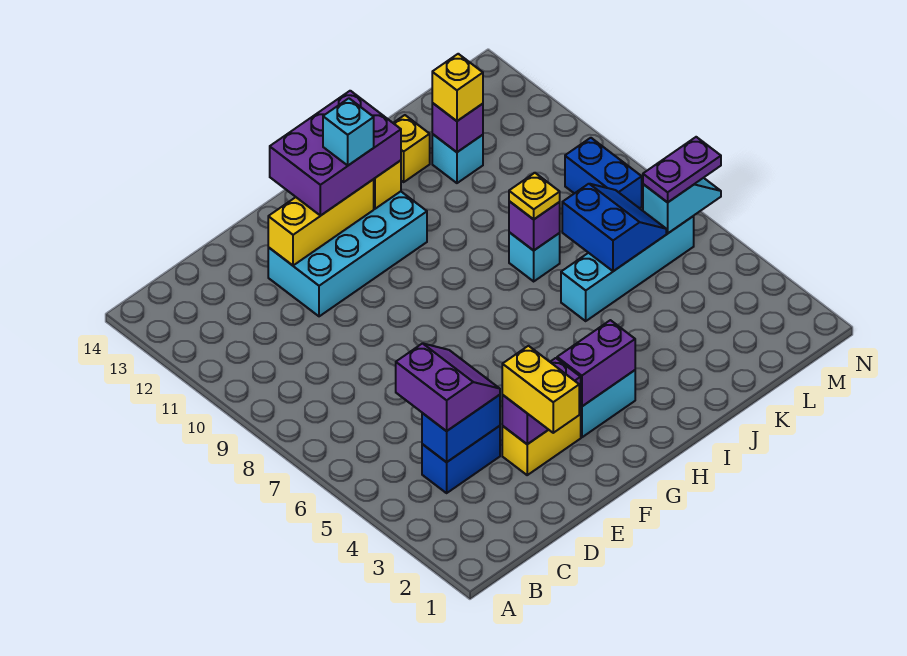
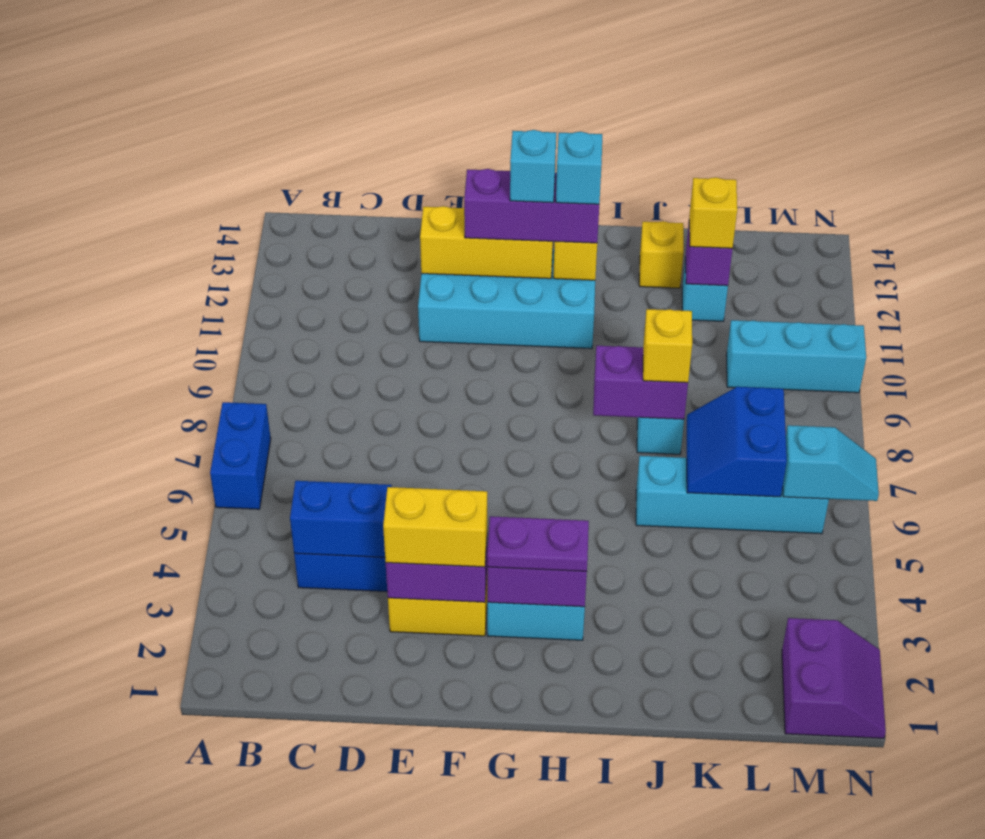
purple 2x2 slope [396,343,500,431] -> purple 2x2 slope moved to [782,618,886,738]
yellow 1x2 brick [502,346,579,433] -> yellow 1x2 brick turned to [383,487,487,567]
purple 2x3 brick [270,91,401,216] -> purple 1x3 brick [464,169,599,243]
none -> cyan 1x1 brick [556,132,602,204]
purple 1x1 brick [509,201,560,250] -> purple 1x2 brick [593,346,688,419]
yellow 1x1 plate [509,173,560,219] -> yellow 1x1 brick [643,309,692,383]
blue 2x2 slope [562,184,666,271] -> blue 2x2 slope turned to [687,387,787,497]
none -> cyan 1x3 brick [726,320,866,393]
purple 1x2 plate [643,137,721,202] -> purple 1x2 plate moved to [487,516,589,571]
blue 1x2 brick [565,138,642,208] -> blue 1x2 brick moved to [210,402,271,509]

